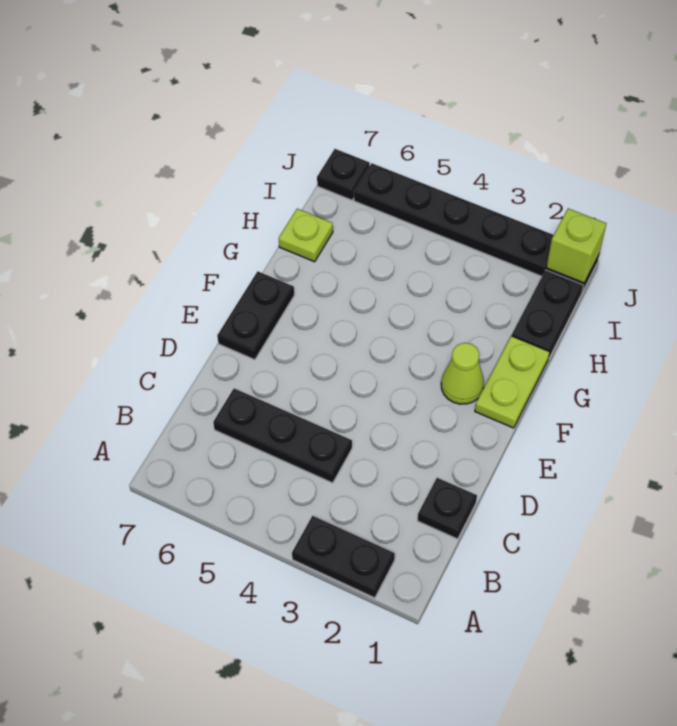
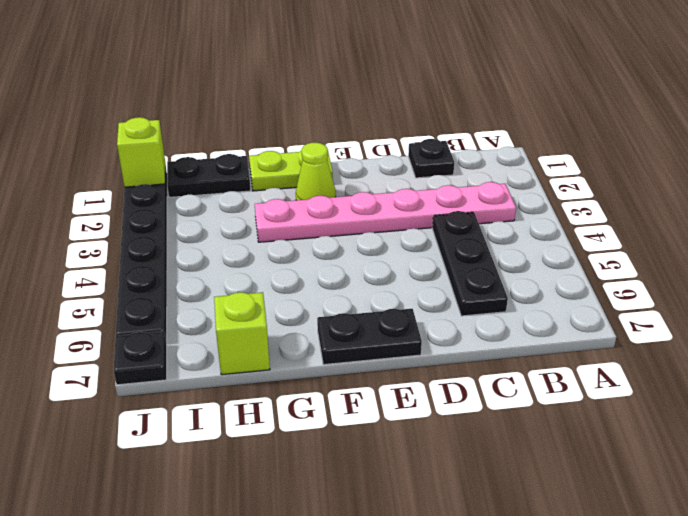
black 1x2 plate [292,516,395,598] -> none
none -> pink 1x6 plate [255,182,516,242]
lime 1x1 plate [279,209,333,262] -> lime 1x1 brick [214,292,270,375]

